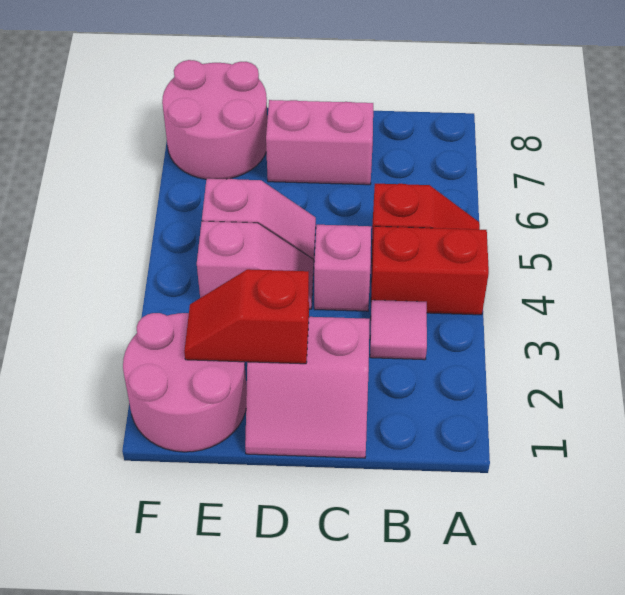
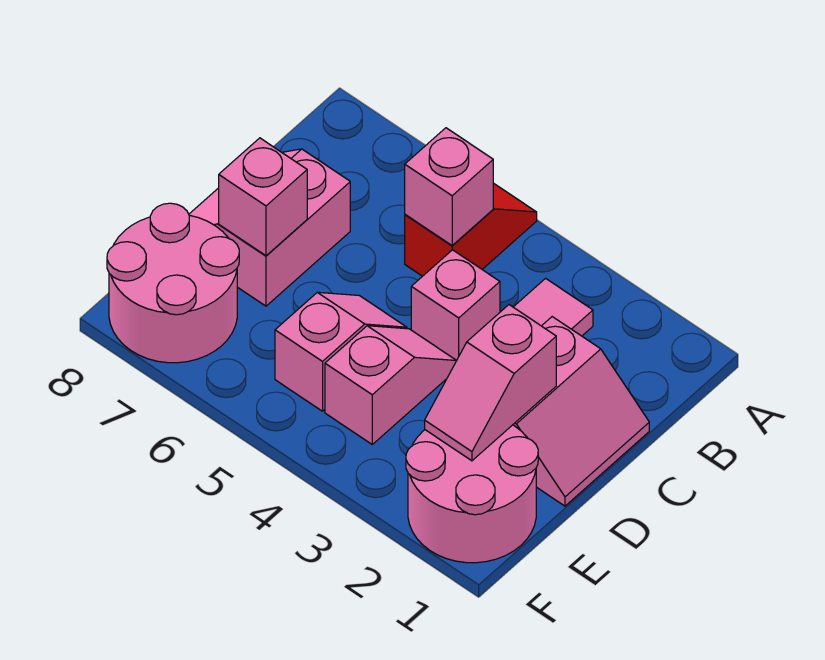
red 1x2 brick [371,226,489,315] -> none
none -> pink 1x1 brick [405,128,493,246]
red 1x2 slope [184,269,309,364] -> pink 1x2 slope [425,305,556,461]
none -> pink 1x1 brick [219,138,307,256]

